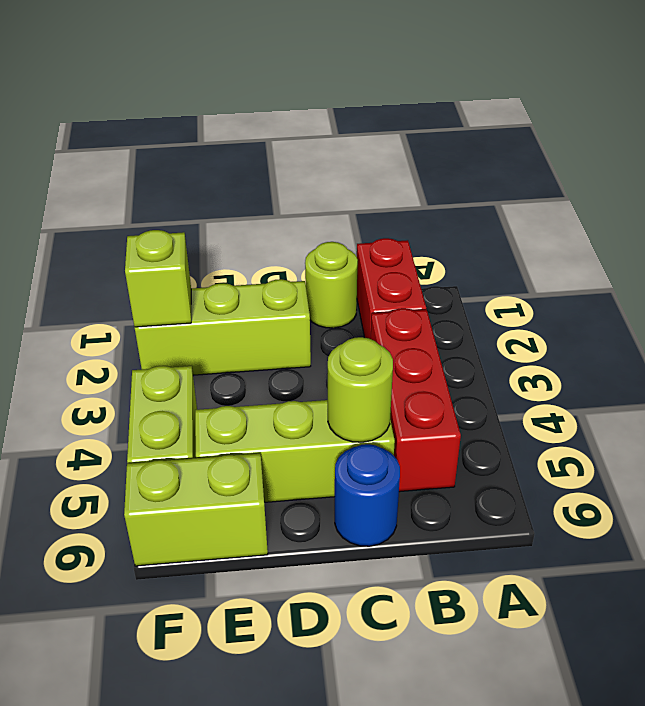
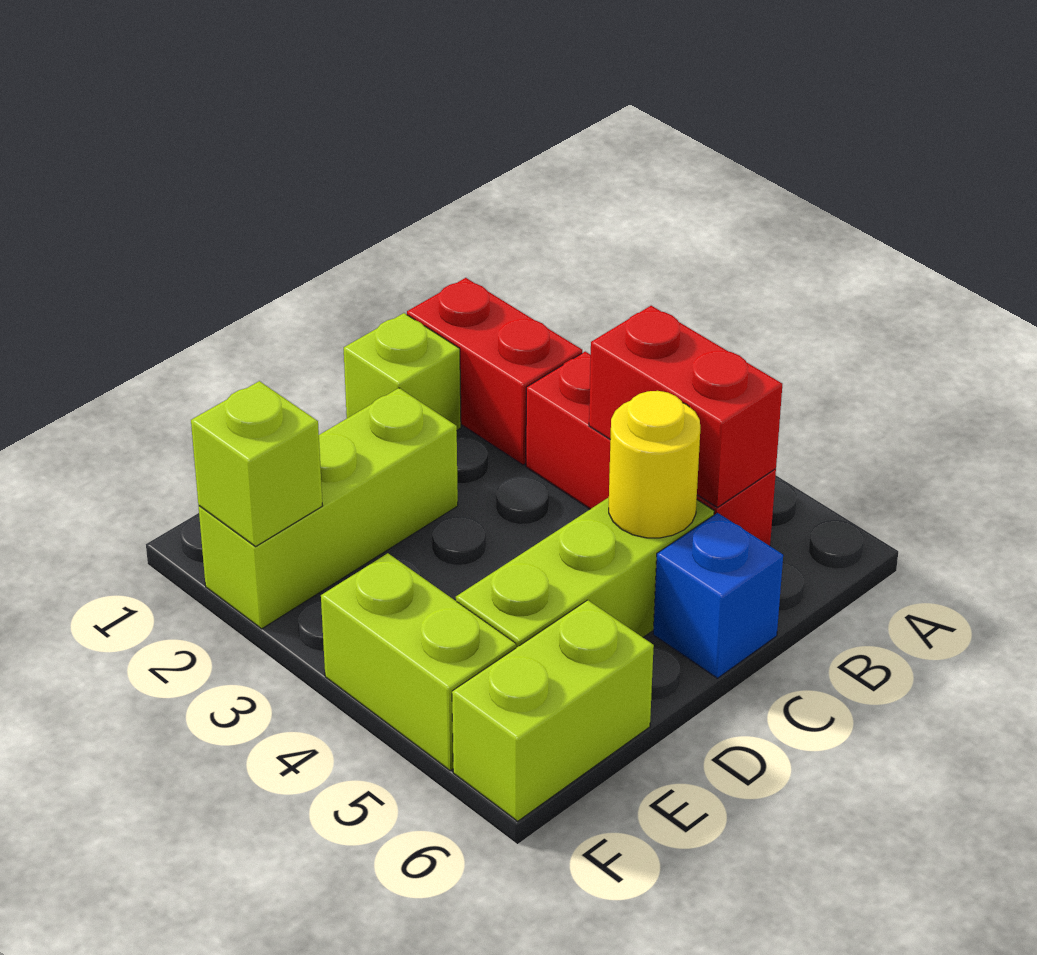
none -> red 1x2 brick [589,306,782,507]
lime 1x1 round brick [305,242,358,328] -> lime 1x1 brick [344,313,461,430]
lime 1x1 round brick [328,337,393,442] -> yellow 1x1 round brick [609,391,700,538]
blue 1x1 round brick [335,444,400,546] -> blue 1x1 brick [653,513,783,678]

